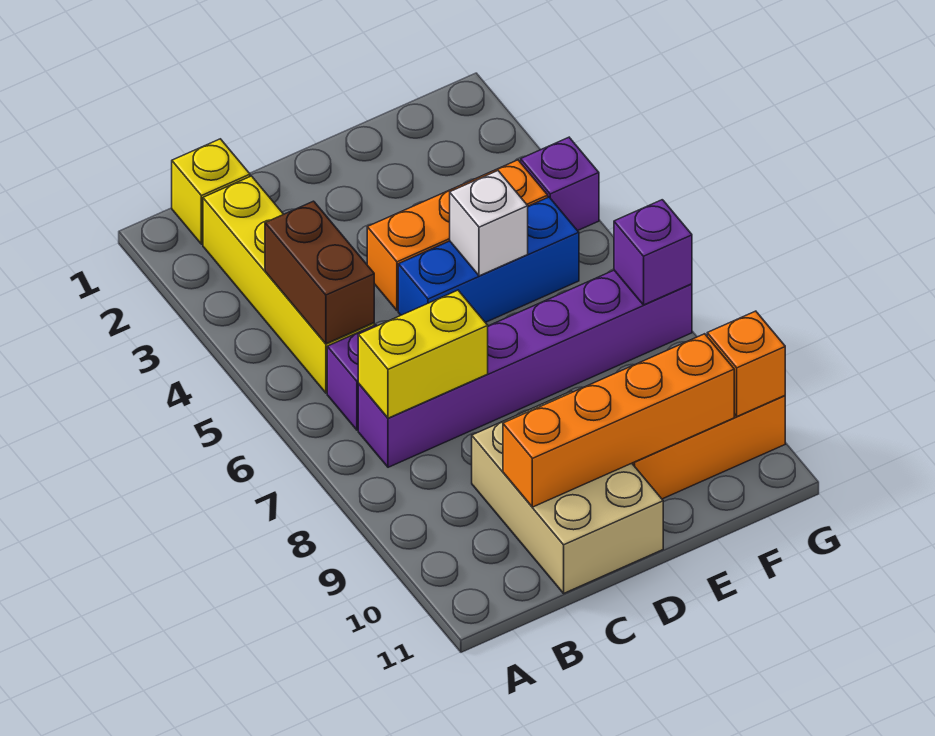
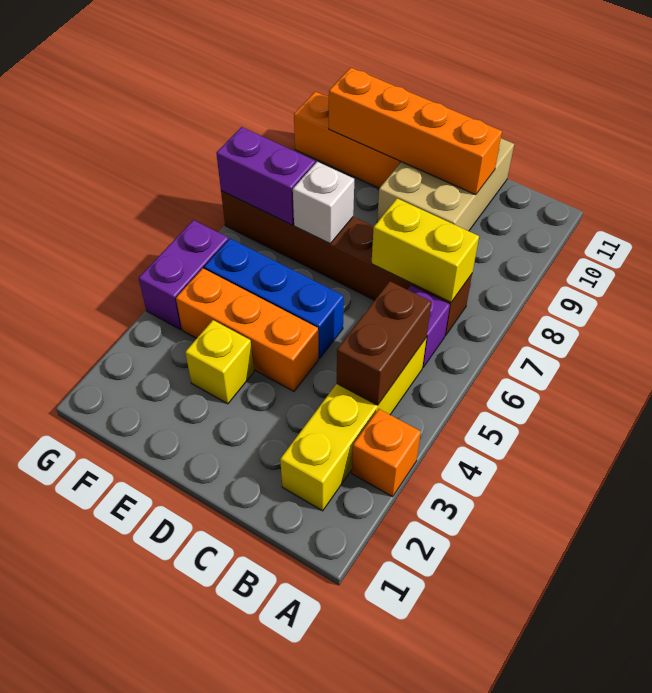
yellow 1x1 brick [172,139,250,244] -> yellow 1x1 brick moved to [185,320,254,404]
purple 1x6 brick [358,270,692,467] -> brown 1x6 brick [221,191,472,335]
white 1x1 brick [450,171,528,276] -> white 1x1 brick moved to [293,162,354,243]
purple 1x1 brick [521,137,599,231] -> purple 1x2 brick [139,220,228,329]
purple 1x1 brick [614,200,692,305] -> purple 1x2 brick [216,127,315,225]
orange 1x1 brick [707,311,785,416] -> orange 1x1 brick moved to [352,409,421,497]

